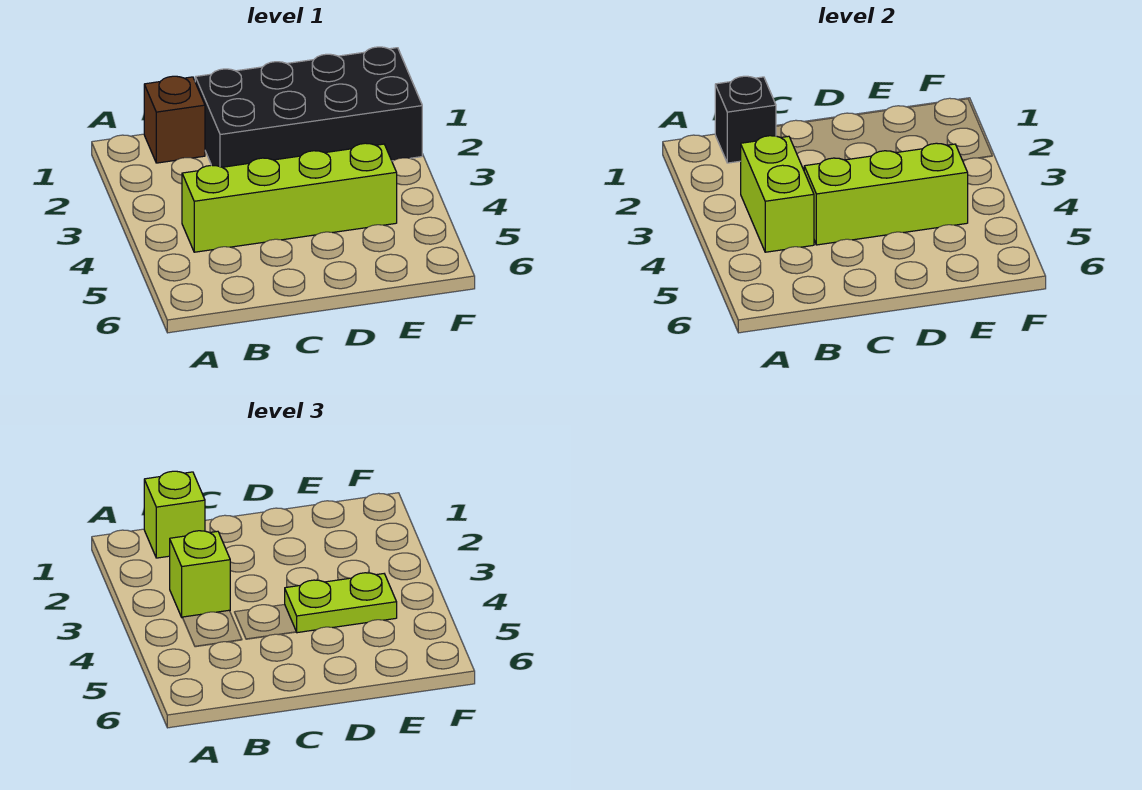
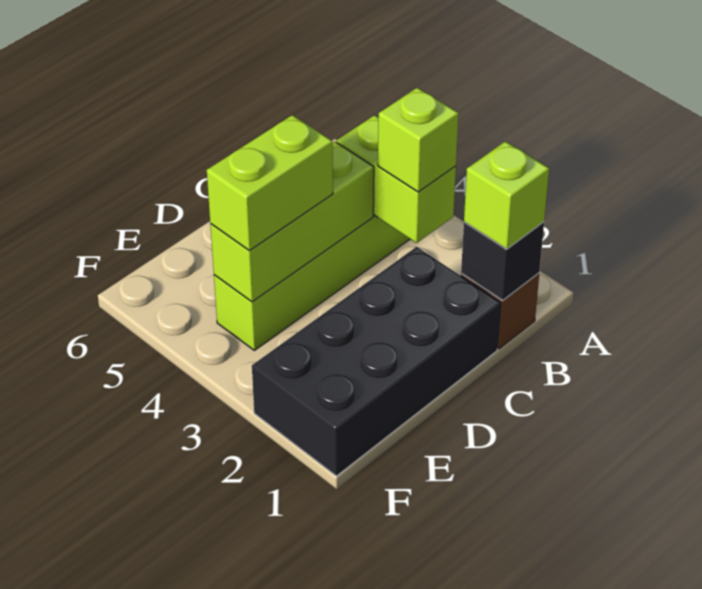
lime 1x2 plate [285,573,397,633] -> lime 1x2 brick [207,115,333,251]

